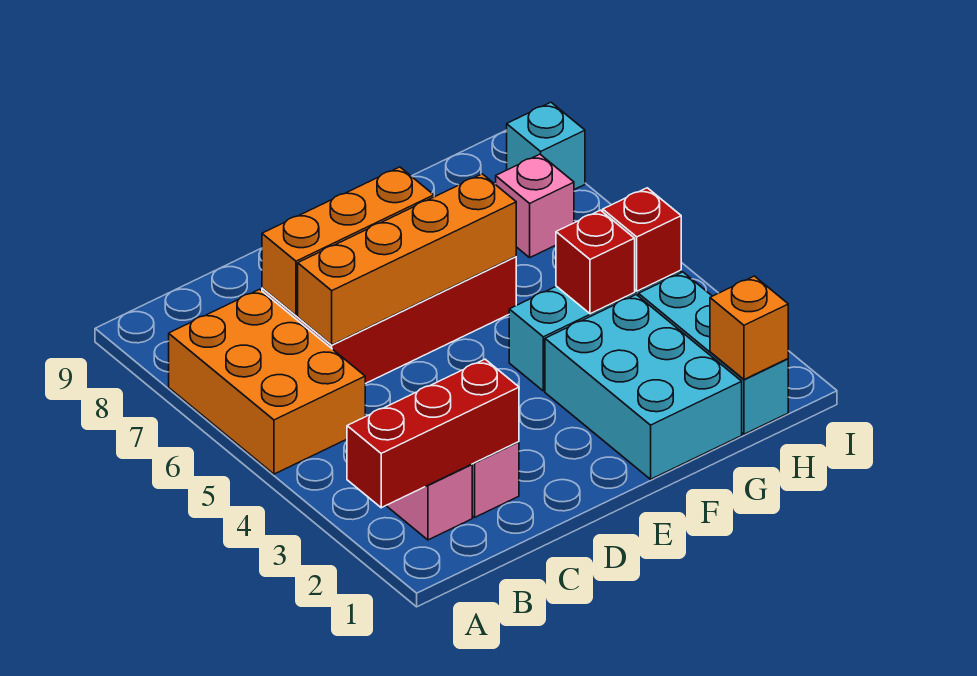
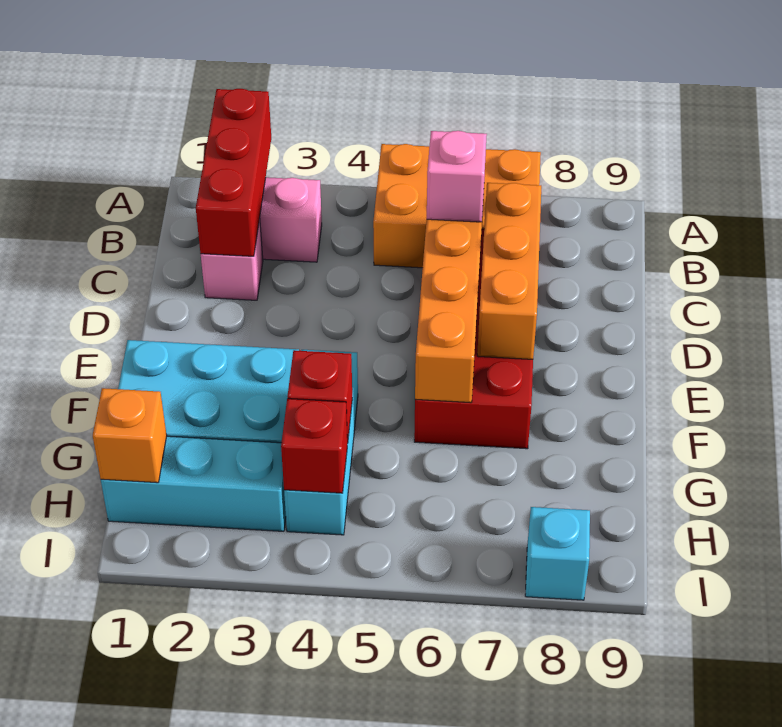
pink 1x1 brick [496,154,574,257] -> pink 1x1 brick moved to [427,131,487,222]

